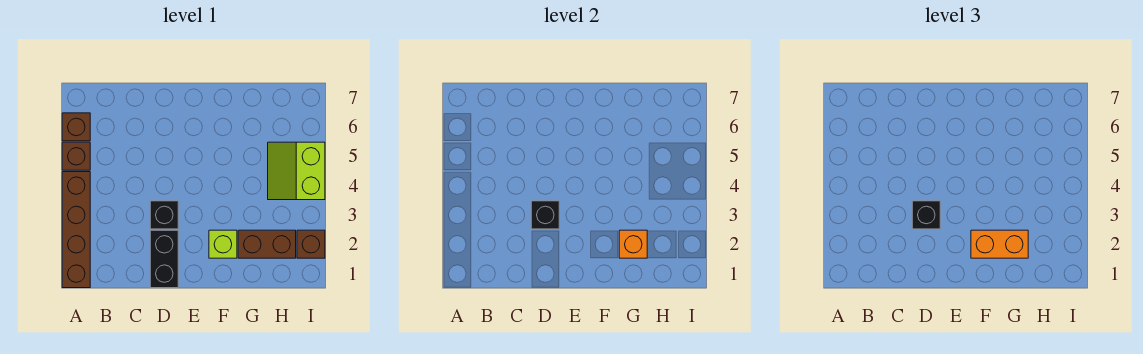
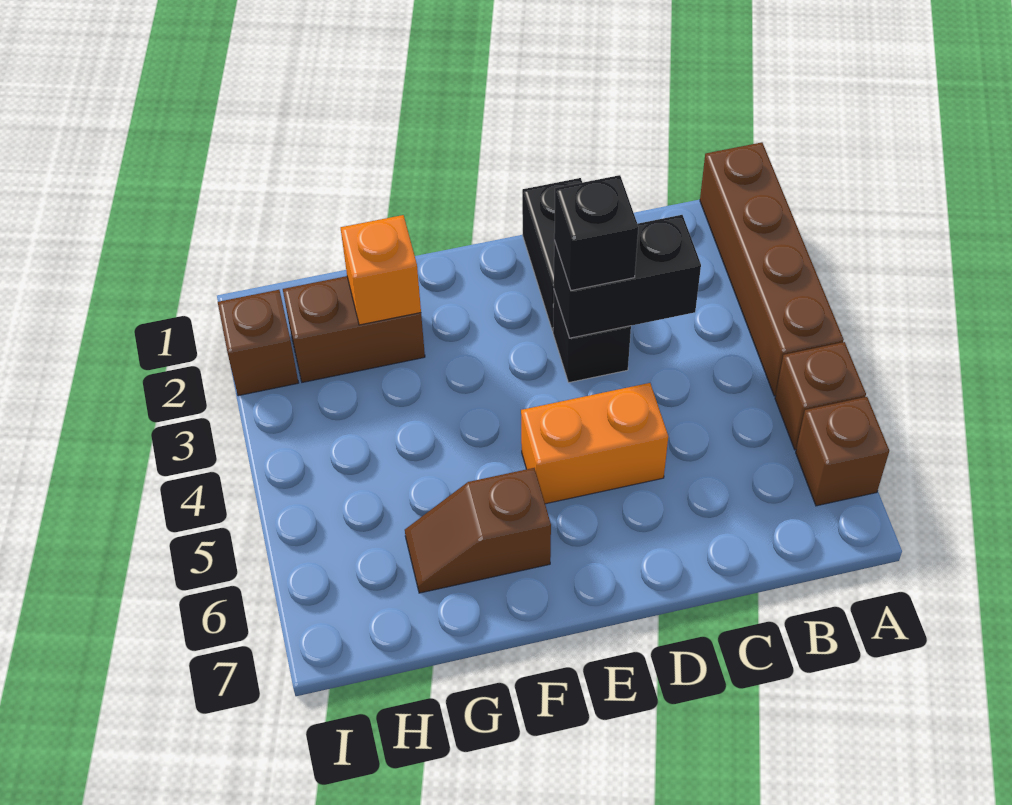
black 1x1 brick [531,201,559,229] -> black 1x2 brick [554,215,701,338]
lime 1x1 brick [209,230,237,258] -> none
orange 1x2 brick [971,230,1028,258] -> orange 1x2 brick moved to [521,383,668,504]
none -> brown 1x2 slope [405,468,551,593]
lime 2x2 slope [268,142,325,200] -> none

